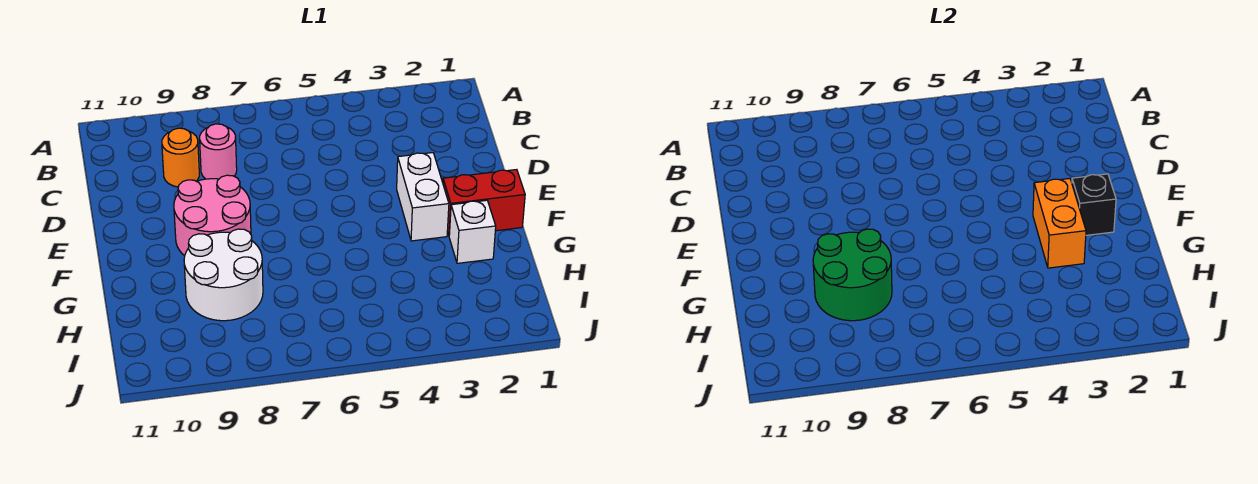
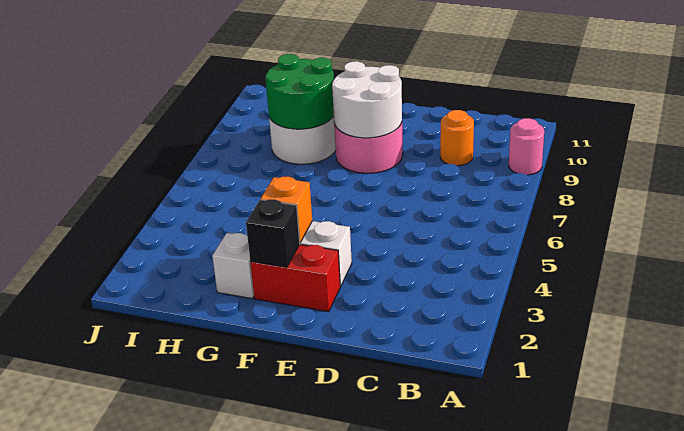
pink 1x1 round brick [200,124,237,179] -> pink 1x1 round brick moved to [509,118,544,175]
none -> white 2x2 round brick [332,61,402,138]
red 1x2 brick [443,170,525,235] -> red 1x2 brick turned to [250,244,340,312]
orange 1x2 brick [1033,179,1086,268] -> orange 1x1 brick [261,177,312,242]

